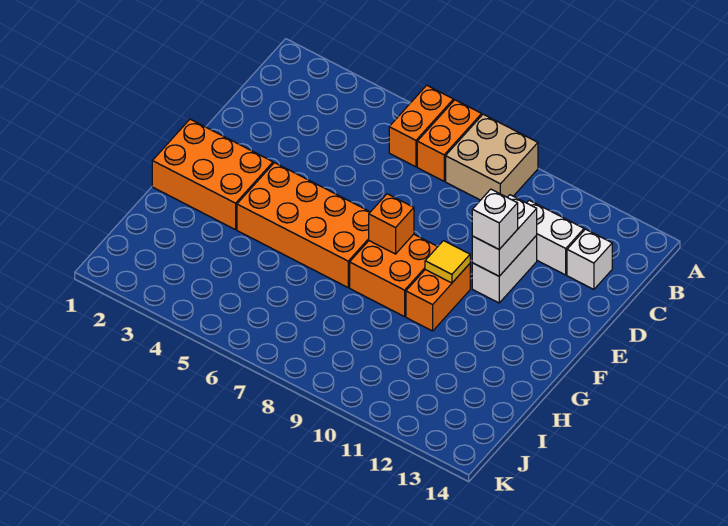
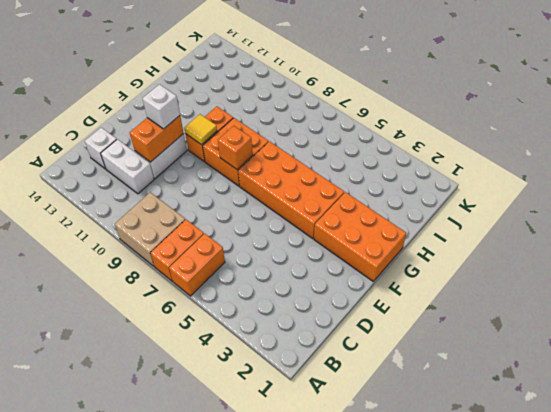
white 1x2 brick [472,195,537,276] -> orange 1x2 brick [129,116,184,162]

